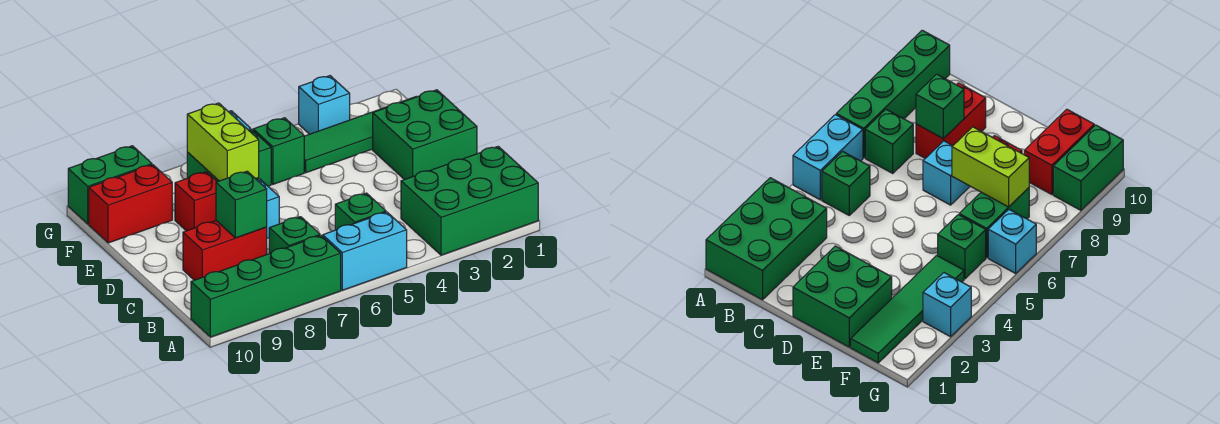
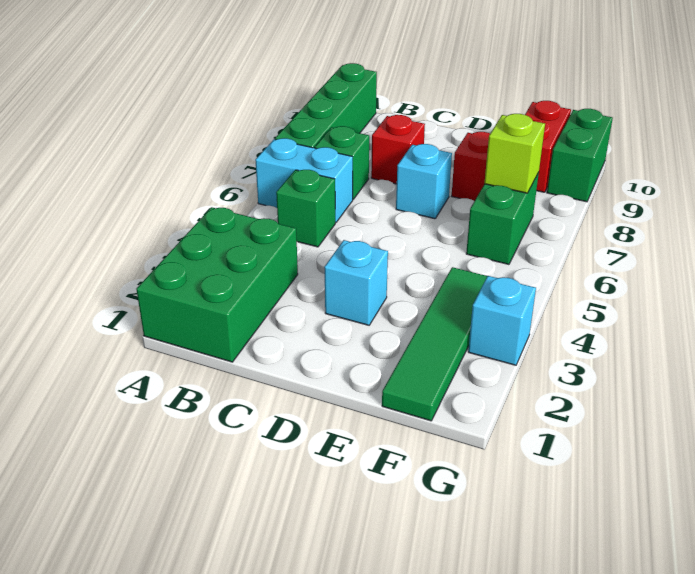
cyan 1x2 brick [323,212,407,290] -> cyan 1x2 brick turned to [255,138,353,222]
red 1x2 brick [183,221,267,280] -> red 1x1 brick [371,115,425,184]
green 1x1 brick [216,171,267,238] -> none
green 2x2 brick [373,90,477,180] -> none
lime 1x2 brick [187,103,259,181] -> lime 1x1 brick [484,114,545,193]
green 1x1 brick [253,118,304,184] -> none
cyan 1x1 brick [988,210,1036,273] -> cyan 1x1 brick moved to [324,240,388,325]

